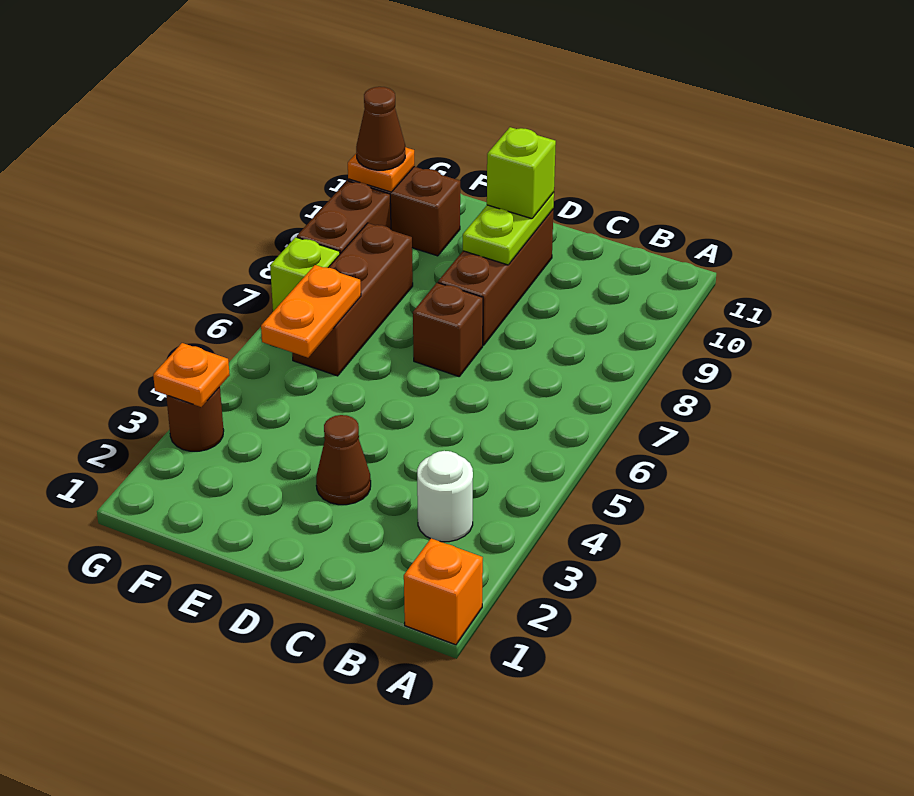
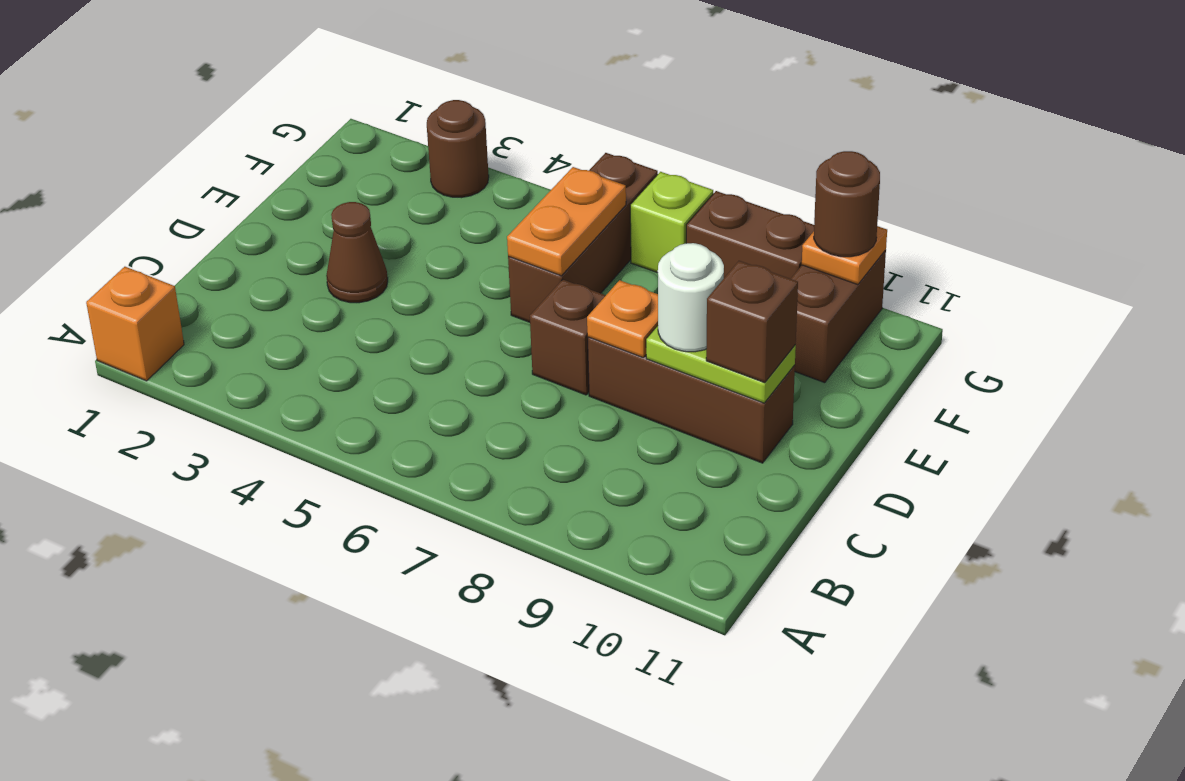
white 1x1 round brick [417,451,473,542] -> white 1x1 round brick moved to [658,243,724,352]
lime 1x1 brick [487,127,556,219] -> brown 1x1 brick [706,261,798,383]
orange 1x2 plate [261,265,361,358] -> orange 1x2 plate turned to [507,167,626,276]
brown 1x3 brick [292,223,413,376] -> brown 1x3 brick turned to [508,153,658,322]
orange 1x1 plate [153,343,230,407] -> orange 1x1 plate moved to [587,280,658,357]
brown 1x1 cone [356,87,405,170] -> brown 1x1 round brick [814,151,880,257]

